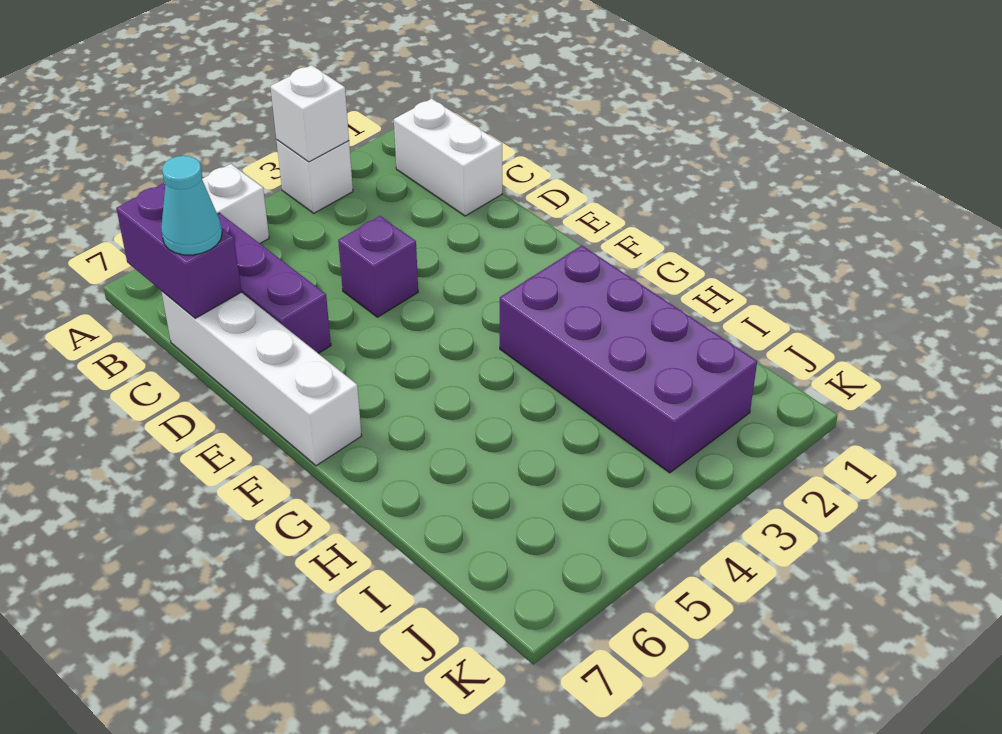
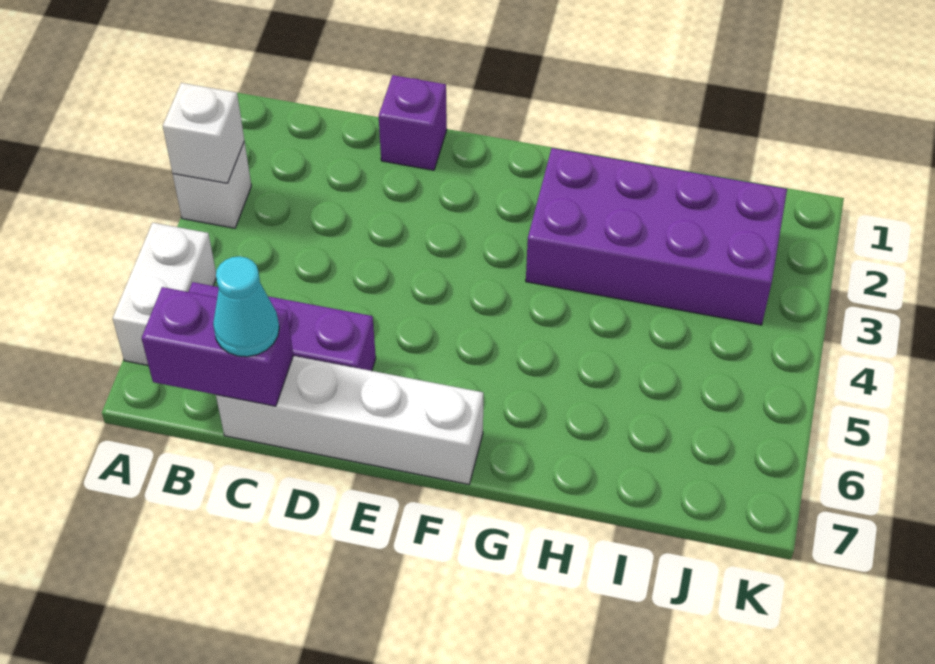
white 1x2 brick [394,99,502,216] -> none
purple 1x1 brick [338,216,418,317] -> purple 1x1 brick moved to [379,75,447,170]

